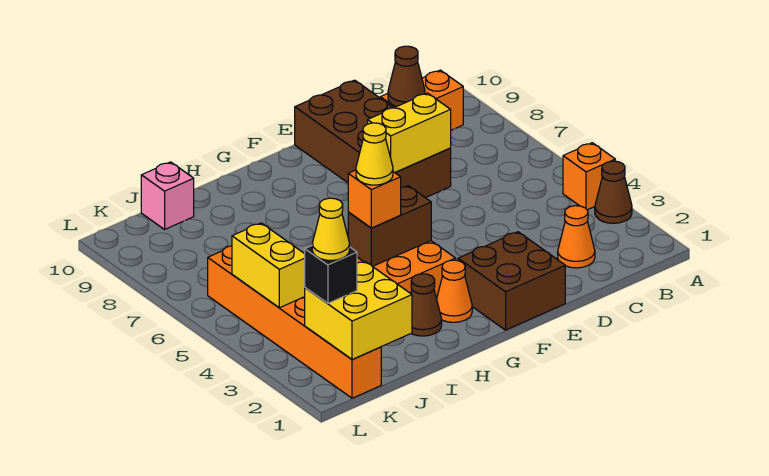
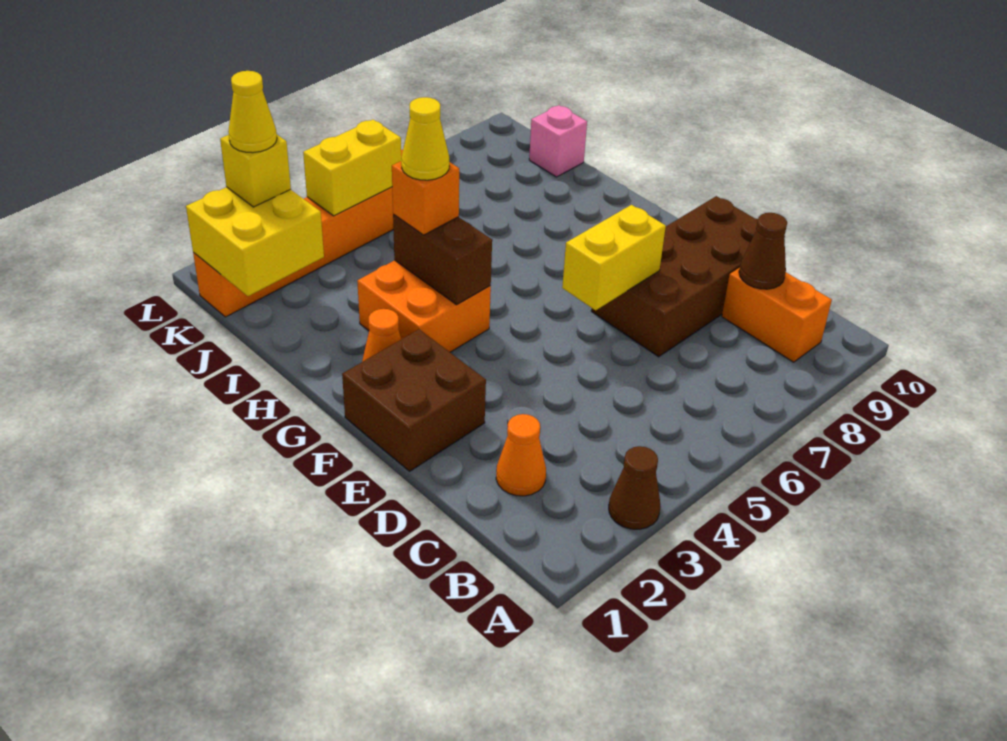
orange 1x1 brick [563,143,615,210] -> none
yellow 1x2 brick [368,93,451,172] -> yellow 1x2 brick turned to [562,205,666,310]
brown 1x1 cone [411,274,442,336] -> none
black 1x1 brick [305,246,357,303] -> yellow 1x1 brick [220,135,291,207]

